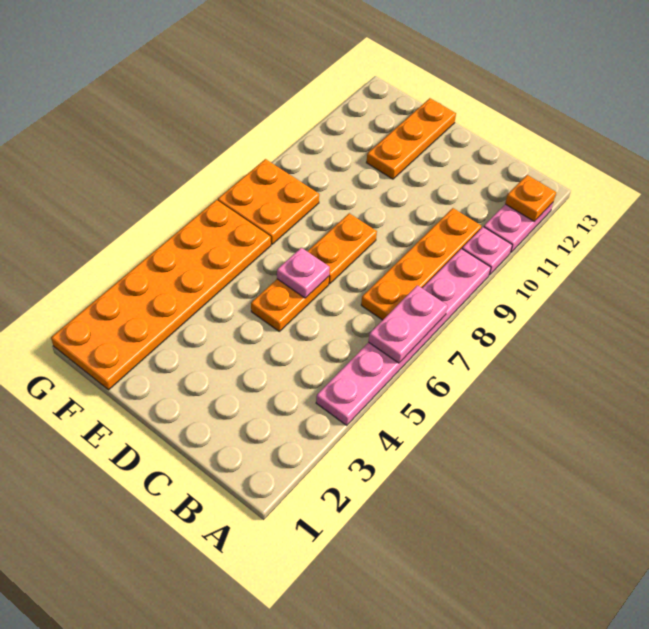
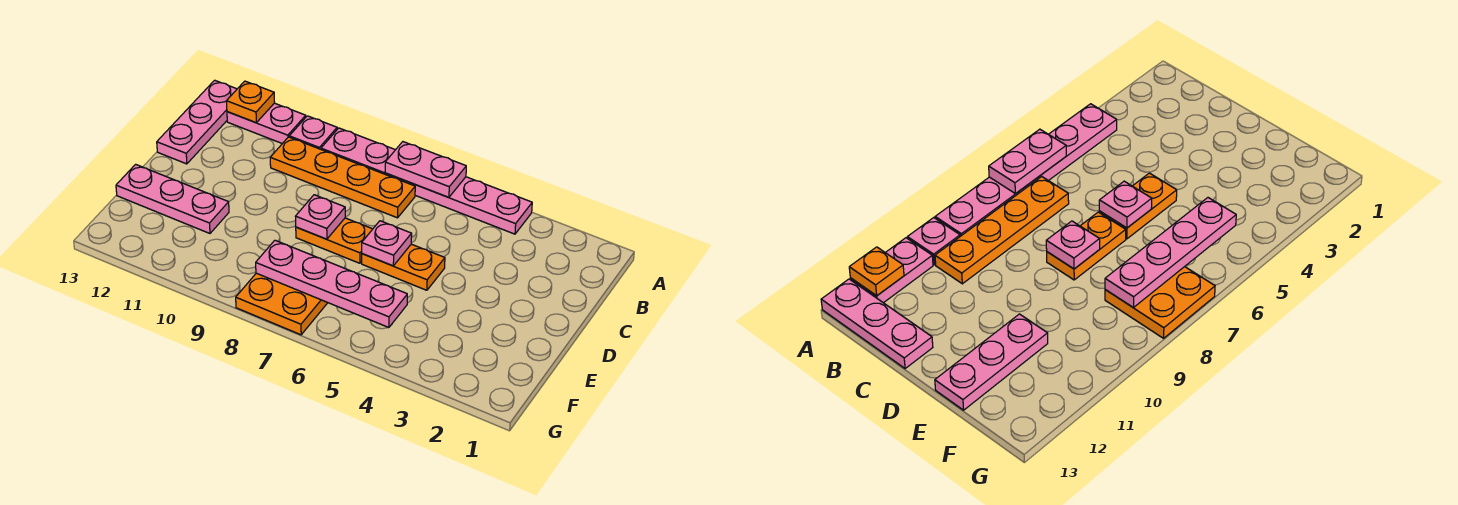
none -> pink 1x3 plate [157,80,237,164]
none -> pink 1x1 plate [295,195,345,239]
orange 1x3 plate [366,98,456,179] -> pink 1x3 plate [116,164,229,233]
orange 2x6 plate [51,200,271,390] -> none
none -> pink 1x4 plate [256,240,407,328]

